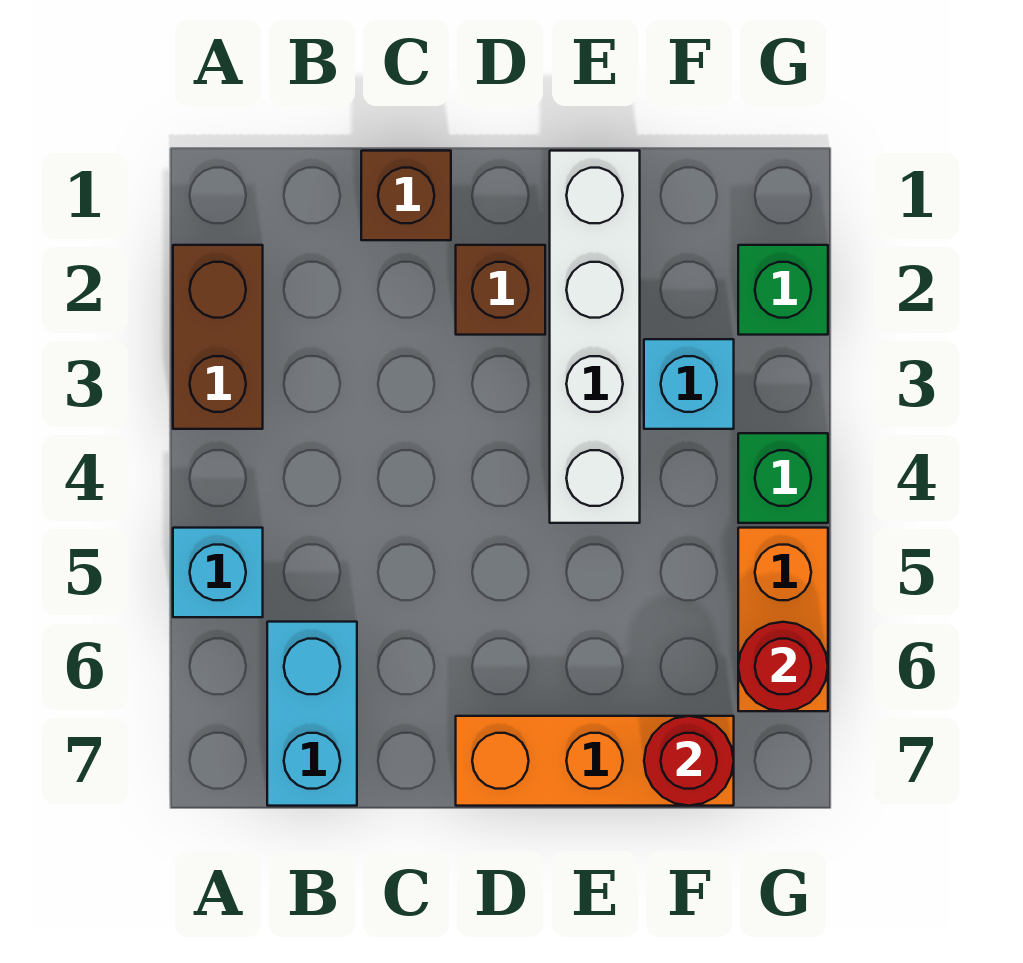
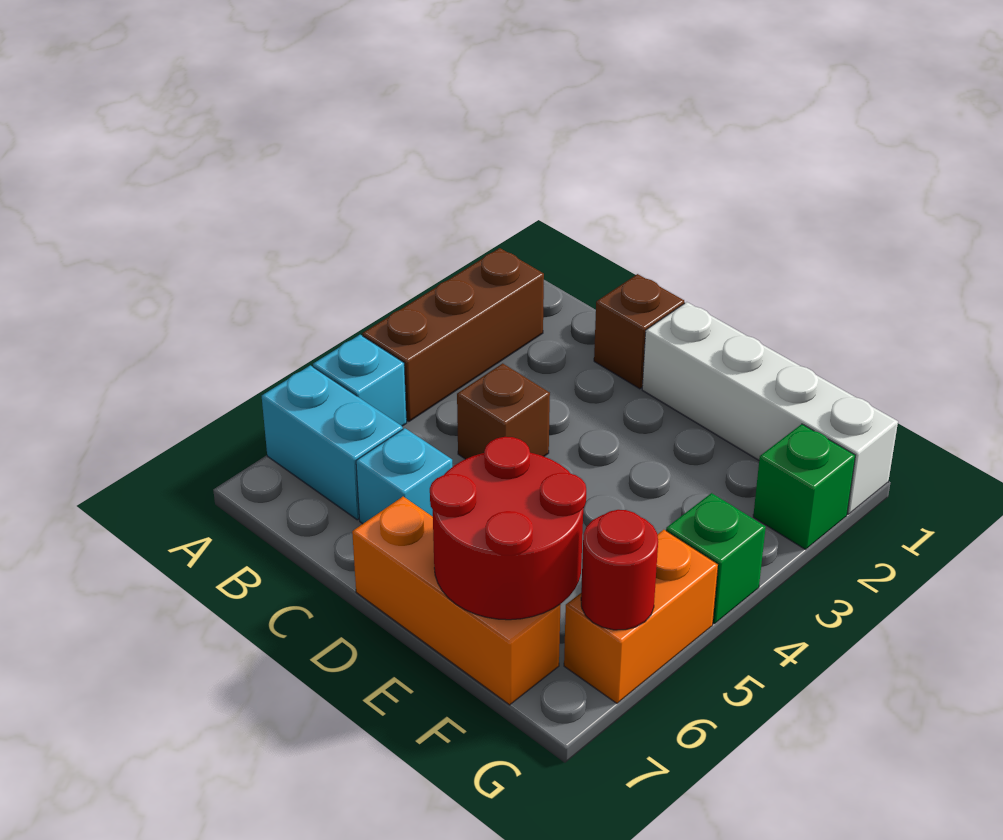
brown 1x2 brick [173,245,263,429] -> brown 1x3 brick [362,248,544,422]
cyan 1x2 brick [267,622,357,806] -> cyan 1x2 brick turned to [262,365,403,520]
brown 1x1 brick [456,245,545,335] -> brown 1x1 brick moved to [457,363,550,459]
white 1x4 brick [550,151,640,523] -> white 1x4 brick turned to [642,302,898,514]
cyan 1x1 brick [644,339,734,429] -> cyan 1x1 brick moved to [356,428,452,524]
red 1x1 round brick [644,716,734,806] -> red 2x2 round brick [430,437,586,620]

